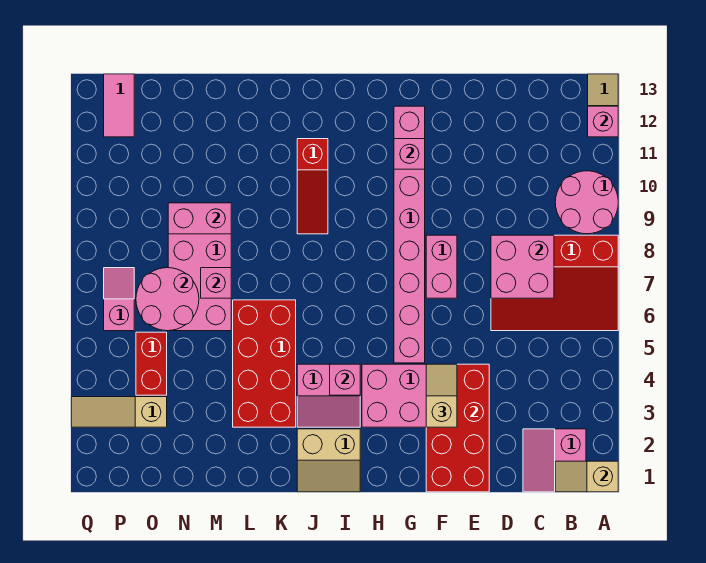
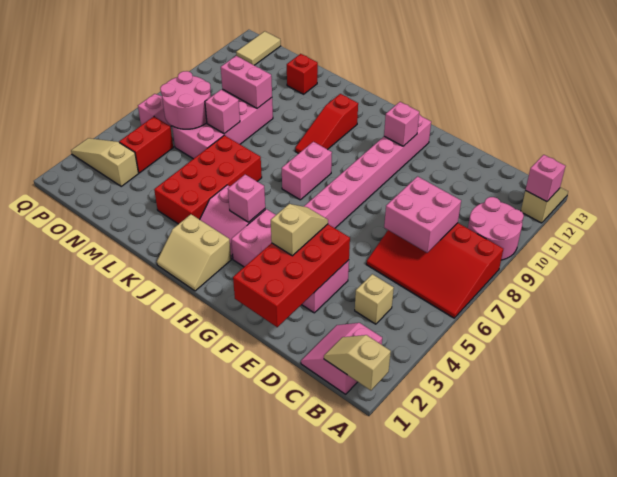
none -> tan 1x1 brick [355,274,394,324]
pink 1x2 brick [426,235,457,298] -> pink 1x2 brick moved to [282,142,332,200]
none -> red 1x1 brick [287,54,318,94]
pink 1x2 tile [104,74,134,137] -> tan 1x2 tile [236,31,281,65]

